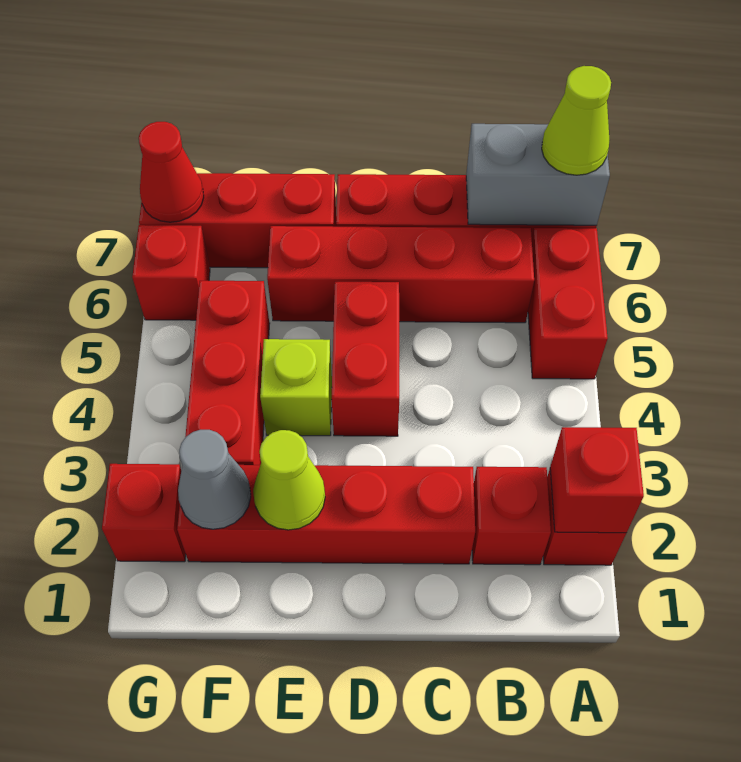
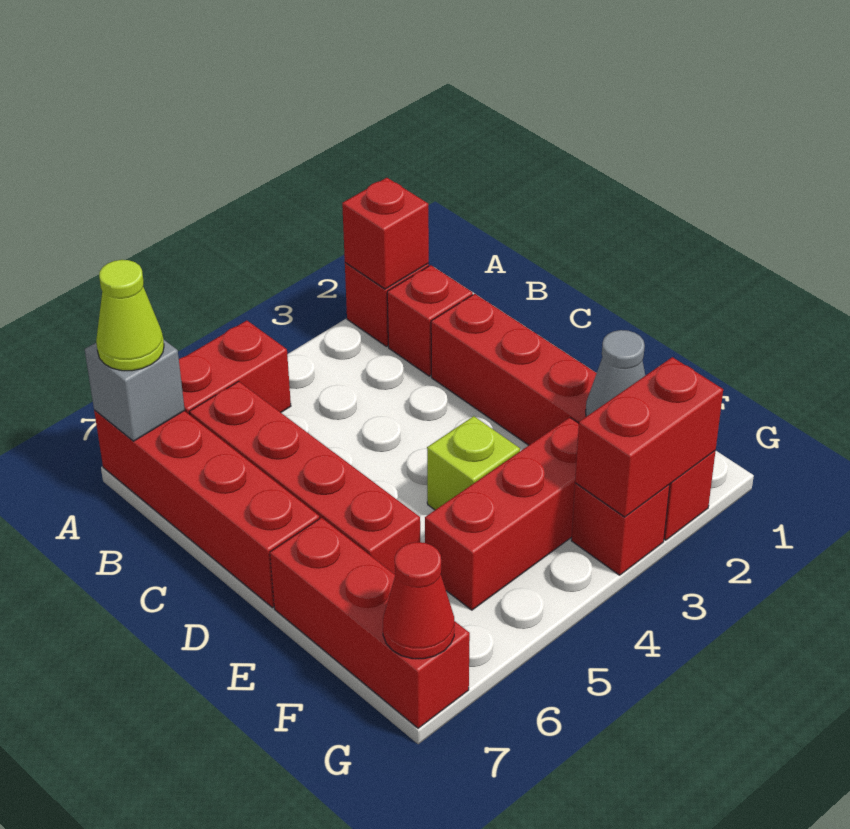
grey 1x2 brick [466,124,610,225] -> grey 1x1 brick [85,339,185,441]
red 1x2 brick [332,282,399,436] -> red 1x2 brick moved to [575,357,723,517]
lime 1x1 cone [253,430,325,530] -> none
red 1x1 brick [132,225,210,320] -> red 1x1 brick moved to [571,483,670,575]

